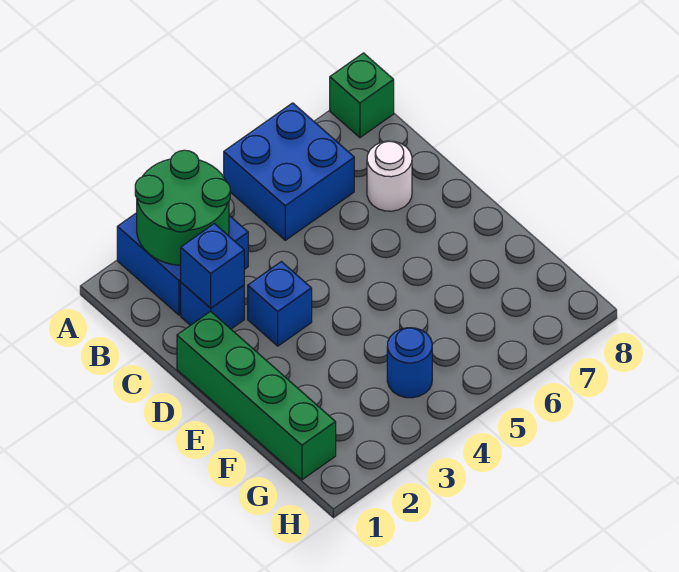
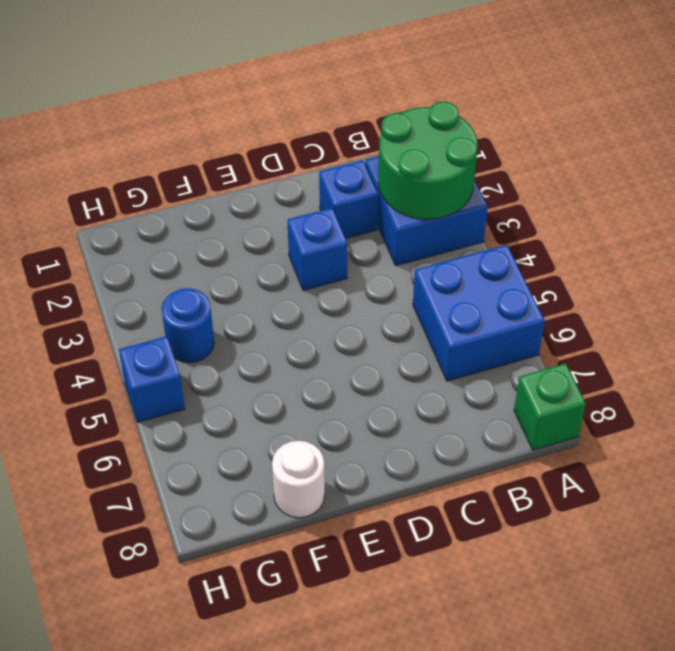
blue 1x1 brick [181,224,244,308] -> blue 1x1 brick moved to [119,336,185,422]
white 1x1 round brick [367,141,412,211] -> white 1x1 round brick moved to [272,441,325,518]
green 1x4 brick [177,311,336,480] -> none

